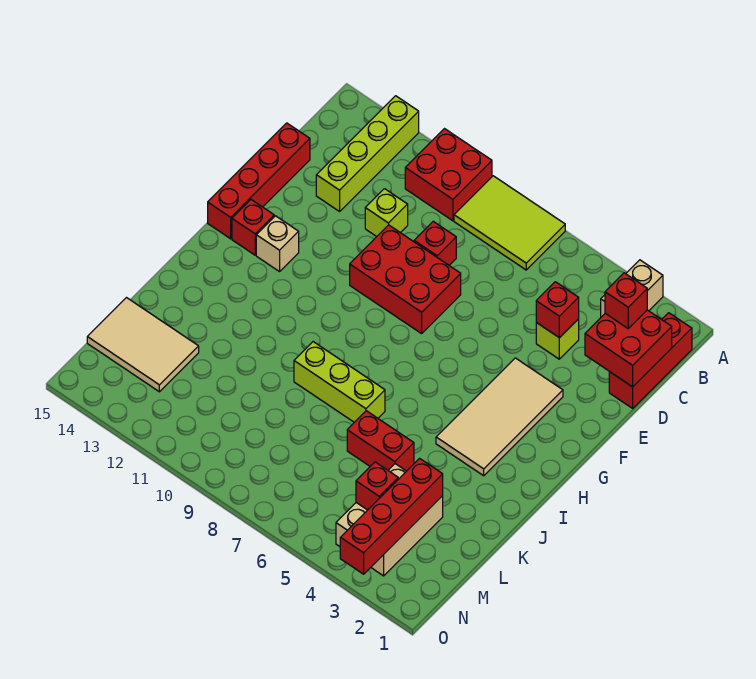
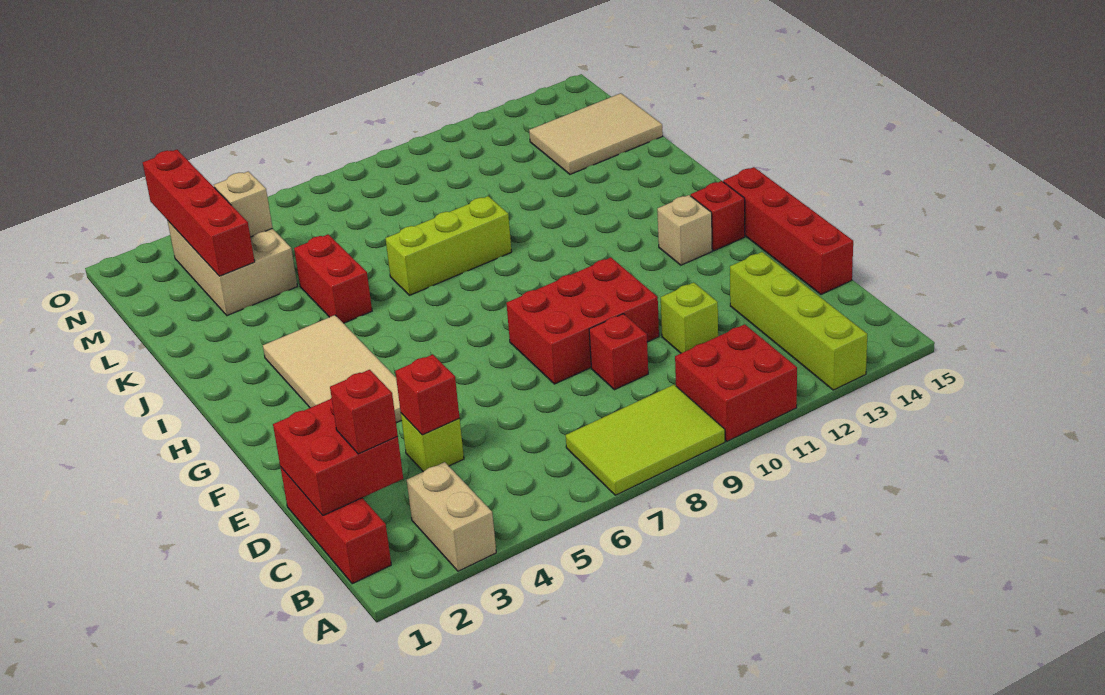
red 1x2 brick [347,411,414,471] -> red 1x2 brick turned to [294,234,372,323]
red 1x1 brick [356,462,398,510] -> tan 1x1 brick [214,171,272,237]

